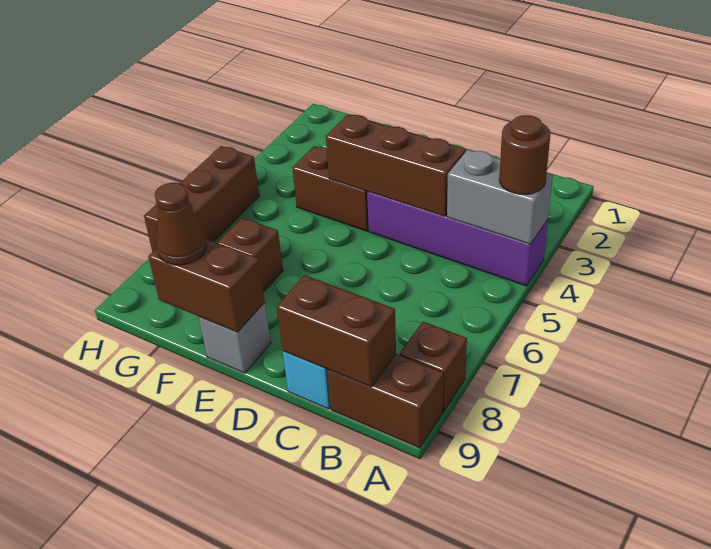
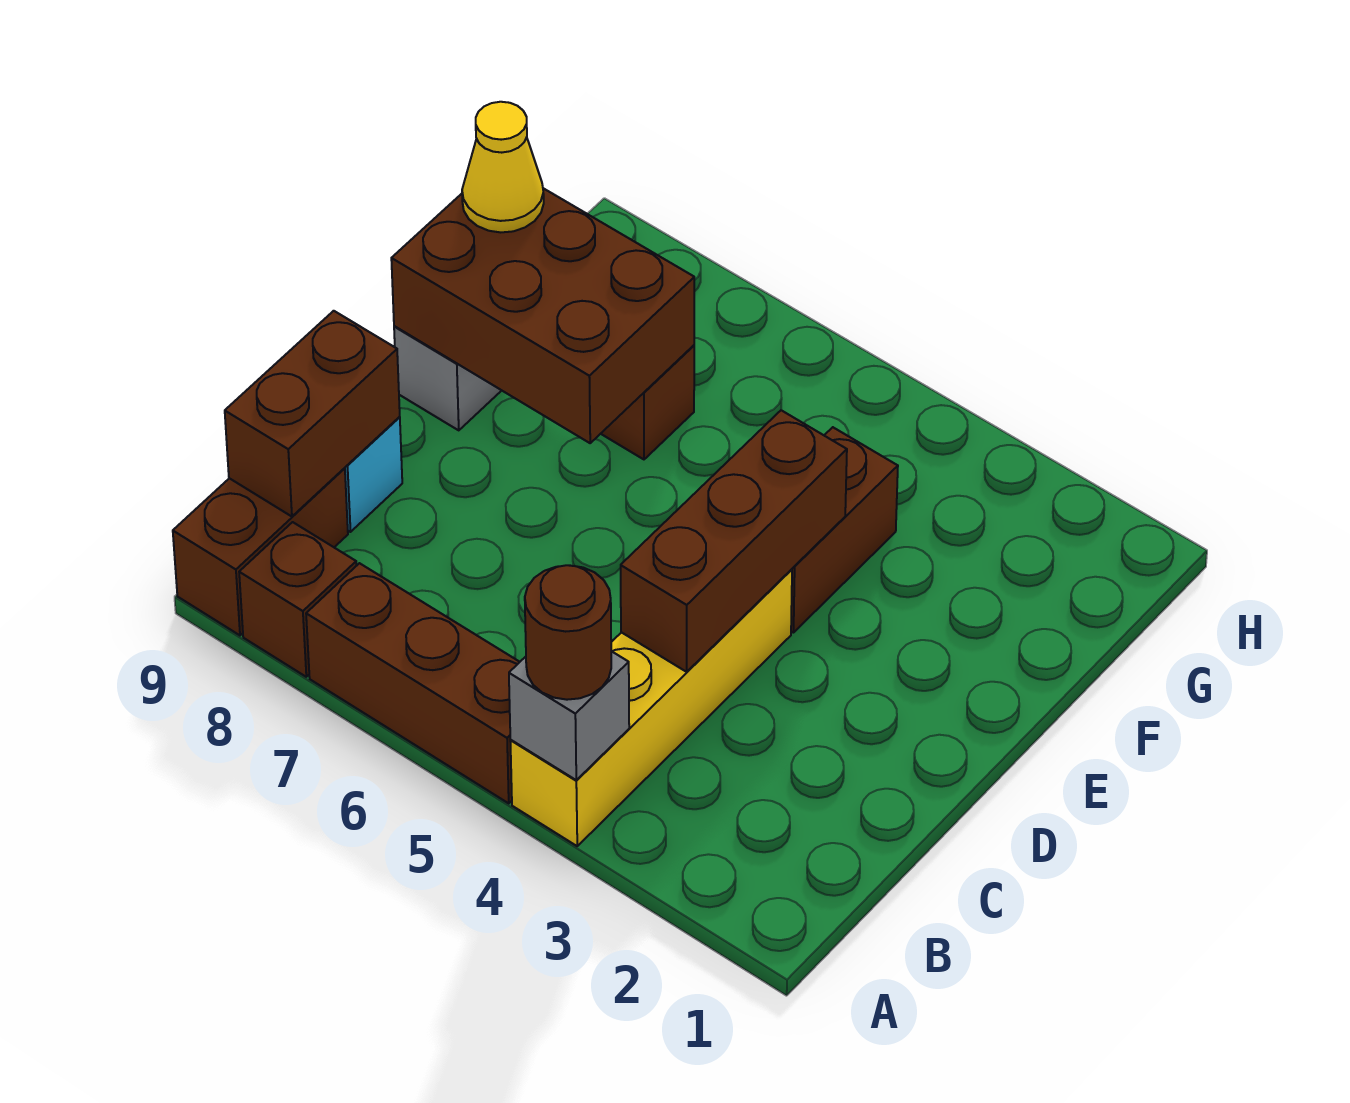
purple 1x4 brick [367,192,548,286] -> yellow 1x4 brick [510,569,792,846]
grey 1x2 brick [447,150,553,244] -> grey 1x1 brick [509,651,629,780]
brown 1x2 brick [148,238,265,332] -> brown 2x3 brick [391,188,694,443]
brown 1x1 cone [155,183,207,265] -> yellow 1x1 cone [462,102,544,232]
brown 1x3 brick [144,146,259,252] -> brown 1x3 brick moved to [306,563,519,803]

